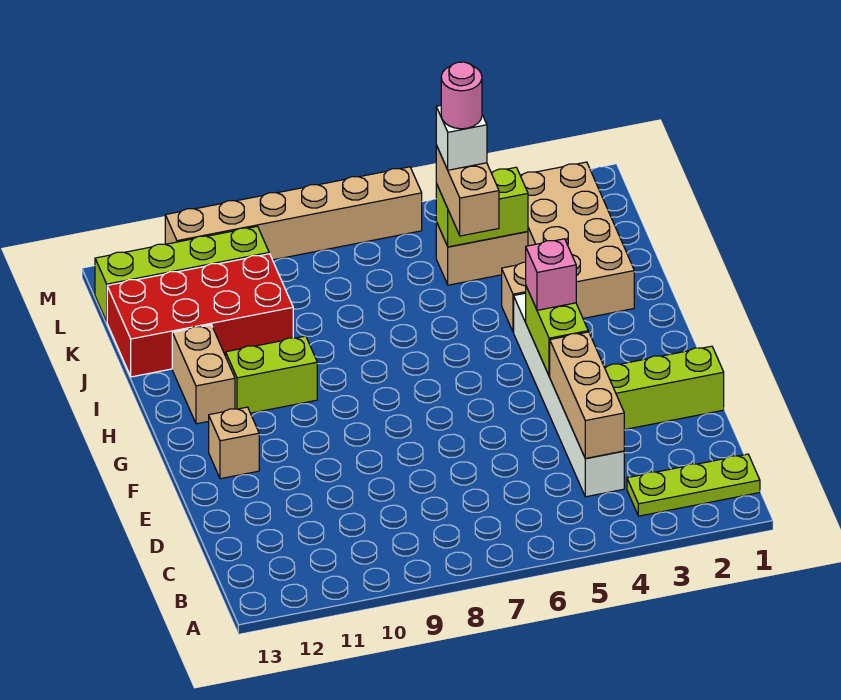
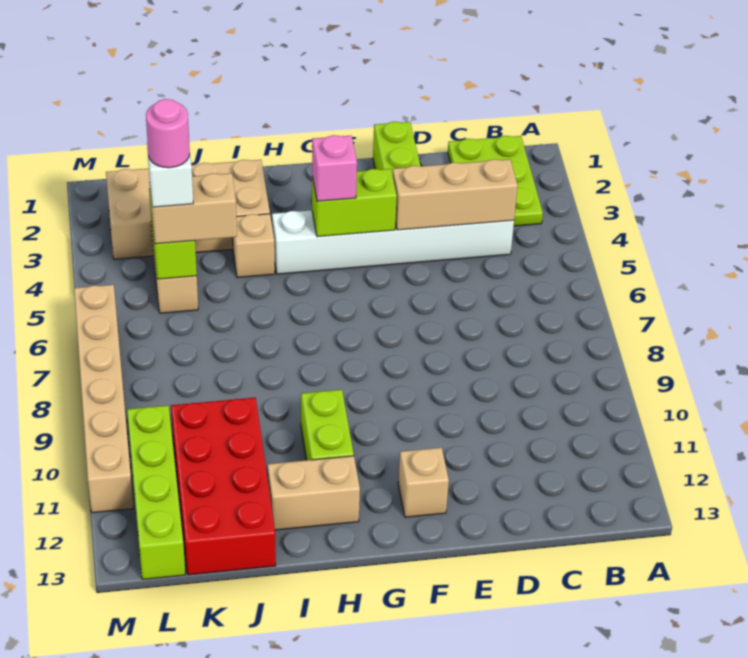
lime 1x3 plate [627,454,760,516] -> lime 2x3 plate [448,136,543,226]

